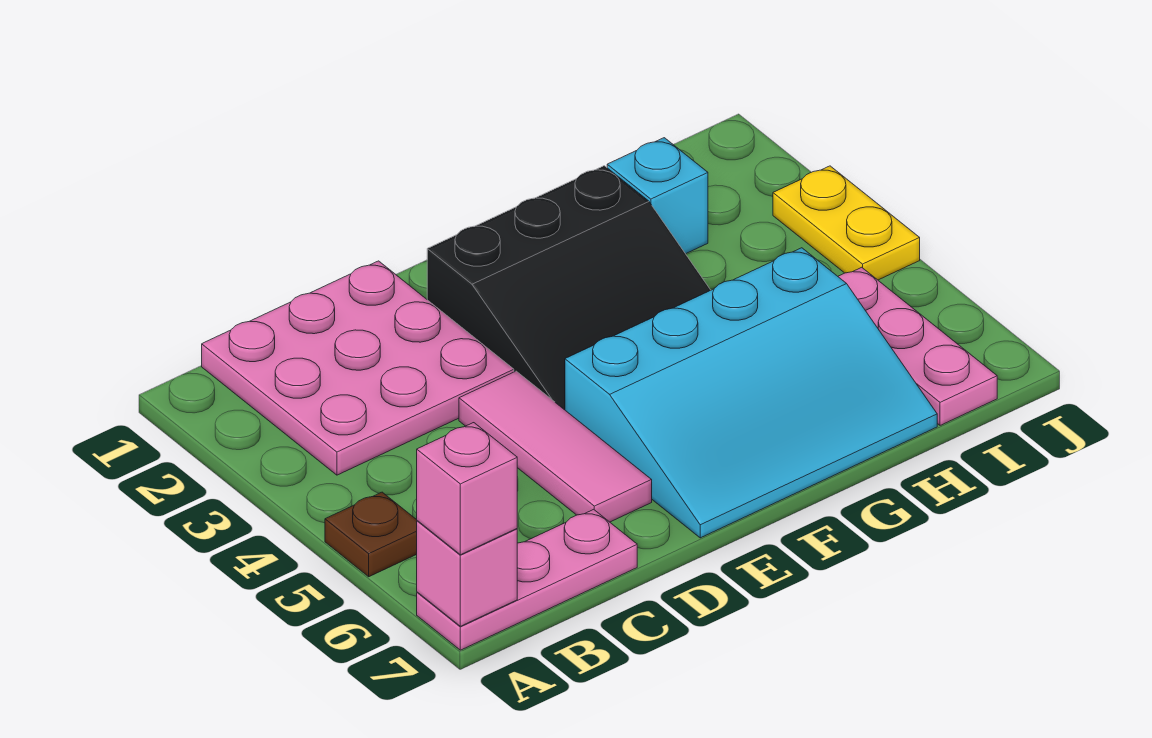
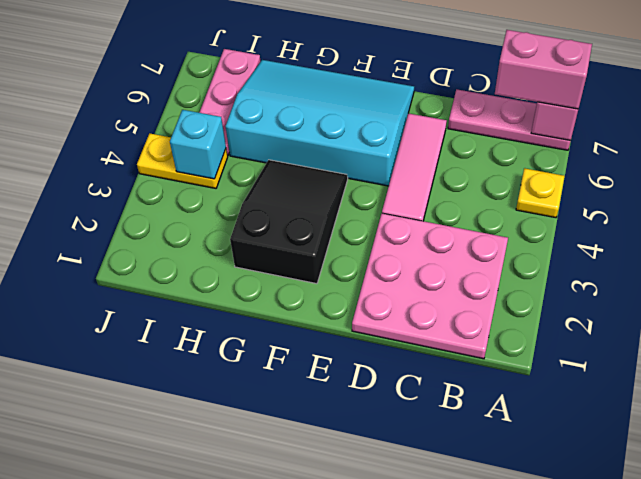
brown 1x1 plate [325,492,417,577] -> yellow 1x1 plate [516,168,564,218]
pink 1x1 brick [417,423,517,555] -> pink 1x2 brick [495,30,592,109]
black 3x3 slope [427,166,711,410] -> black 2x3 slope [230,160,348,284]
cyan 1x1 brick [607,138,708,254] -> cyan 1x1 brick moved to [170,110,226,179]
yellow 1x2 plate [773,166,920,280] -> yellow 1x2 plate turned to [137,133,228,188]

